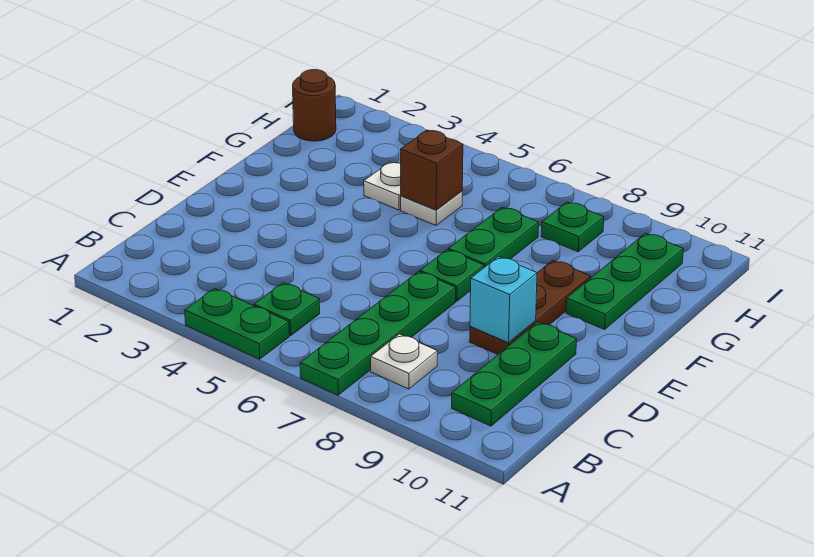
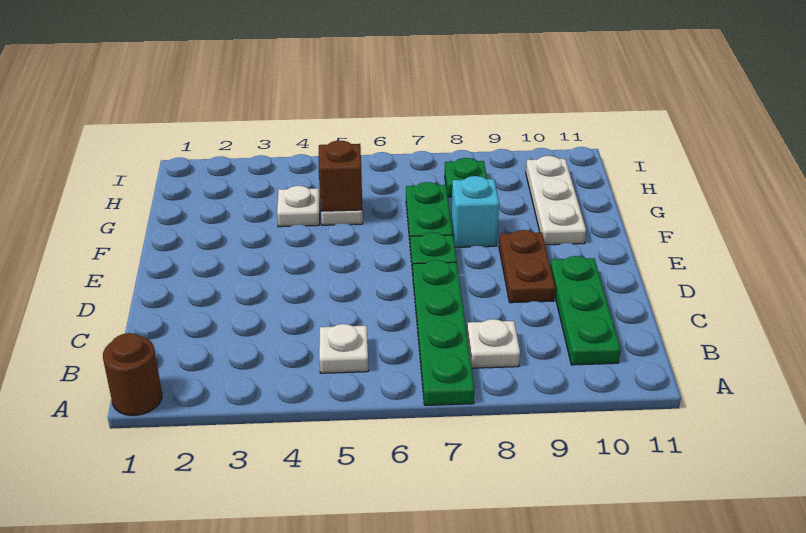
green 1x2 plate [185,288,289,359] -> none
green 1x1 plate [254,283,320,336] -> white 1x1 plate [319,324,368,373]
brown 1x3 plate [470,260,591,354] -> brown 1x2 plate [499,230,555,303]
cyan 1x1 brick [470,257,537,343] -> cyan 1x1 brick moved to [451,176,499,247]
green 1x3 plate [566,233,683,329] -> white 1x3 plate [526,156,586,245]
brown 1x1 round brick [293,70,336,141] -> brown 1x1 round brick moved to [103,333,162,416]

